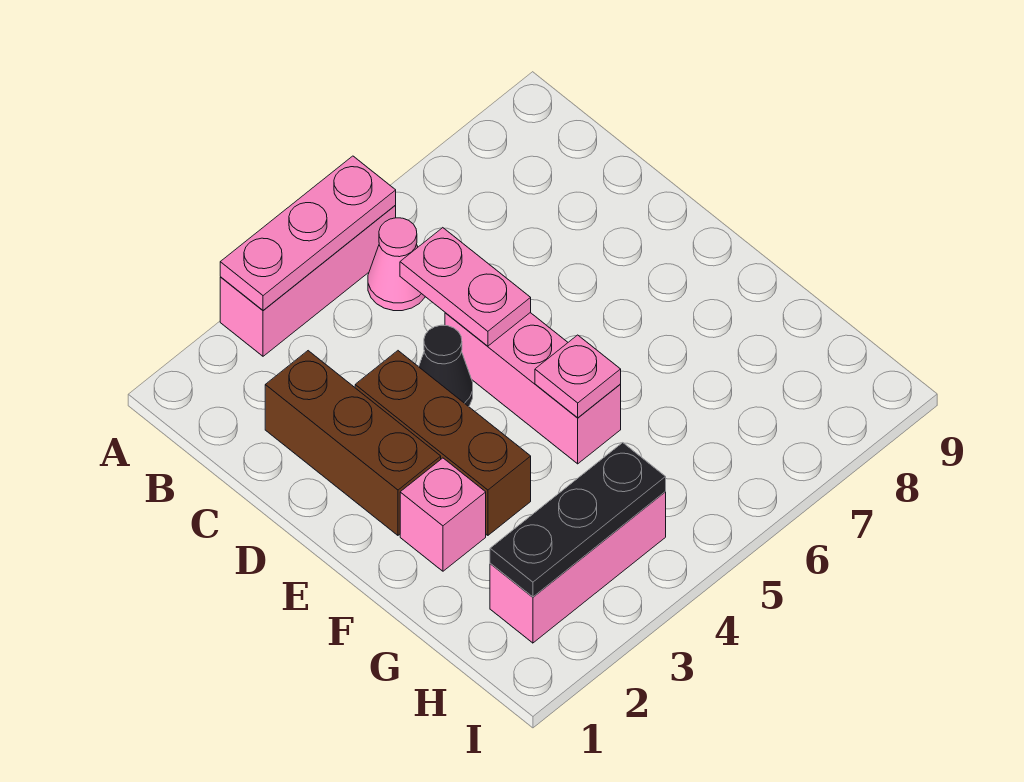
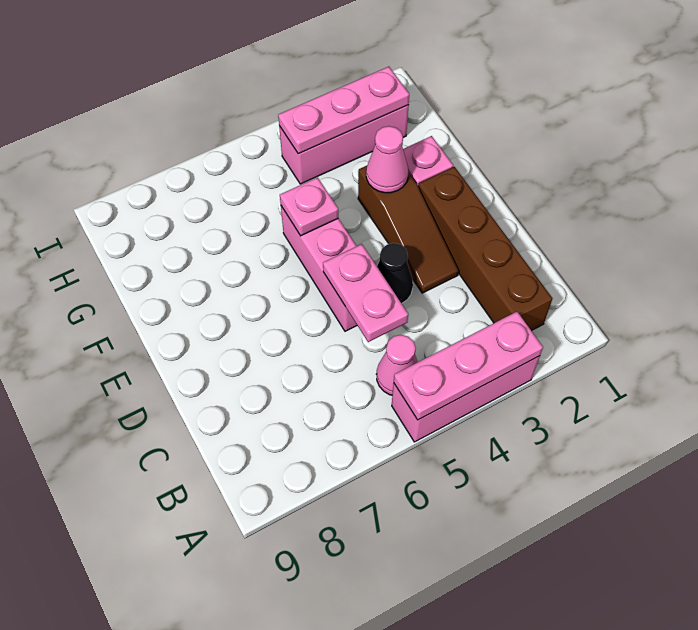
brown 1x3 brick [265,351,441,535] -> brown 1x4 brick [418,167,552,331]
brown 1x3 brick [355,351,531,535] -> brown 1x3 slope [358,166,459,293]
none -> pink 1x1 cone [366,126,408,193]
black 1x3 plate [490,443,666,597] -> pink 1x3 plate [278,67,409,154]

